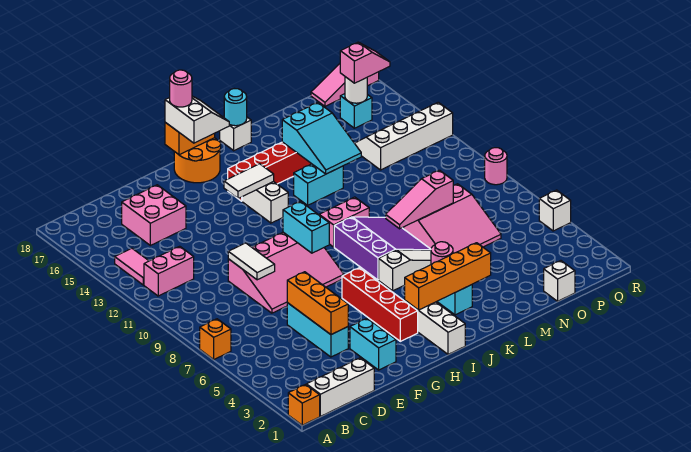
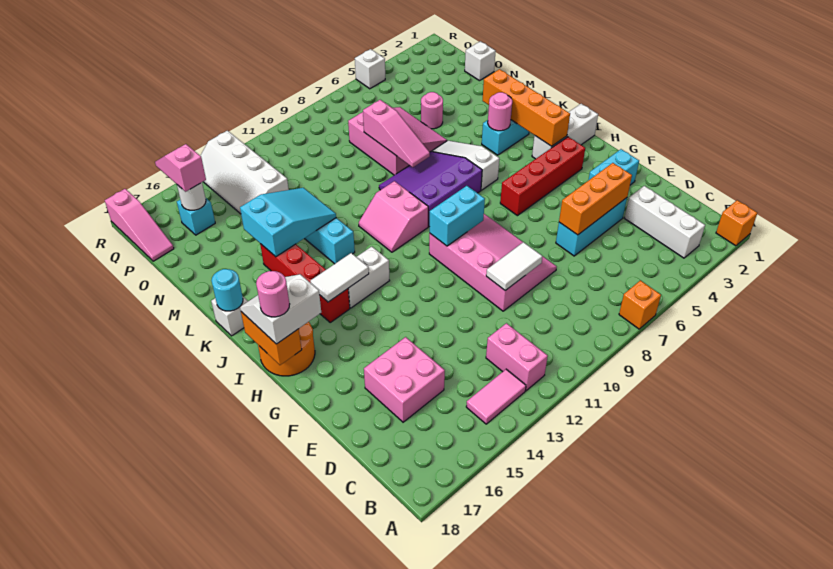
white 1x3 brick [306,358,374,416] -> white 1x3 brick moved to [625,186,705,258]
white 1x2 tile [224,164,274,198] -> white 1x2 tile turned to [310,253,369,302]
pink 1x1 round brick [485,148,507,185] -> pink 1x1 round brick moved to [421,92,443,129]

